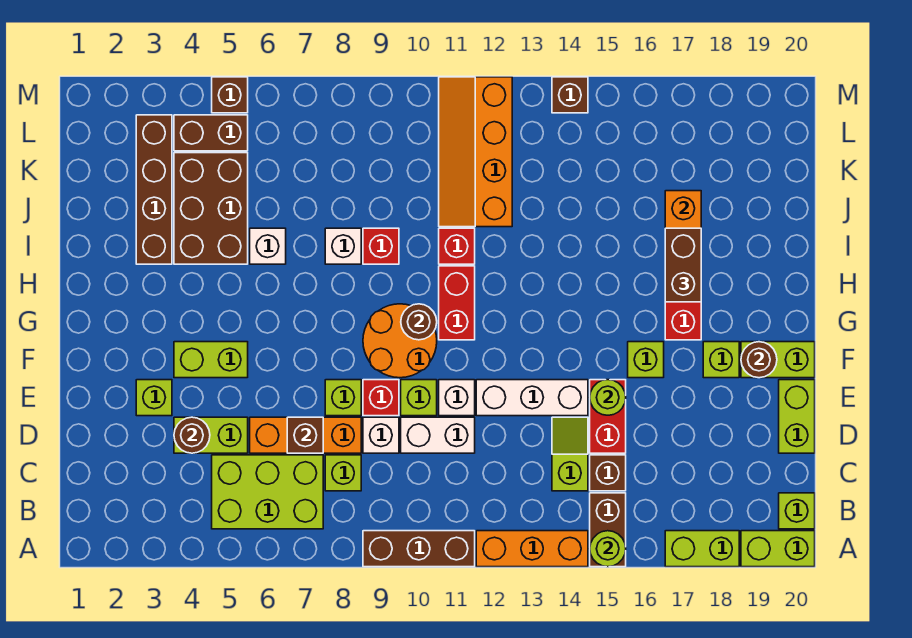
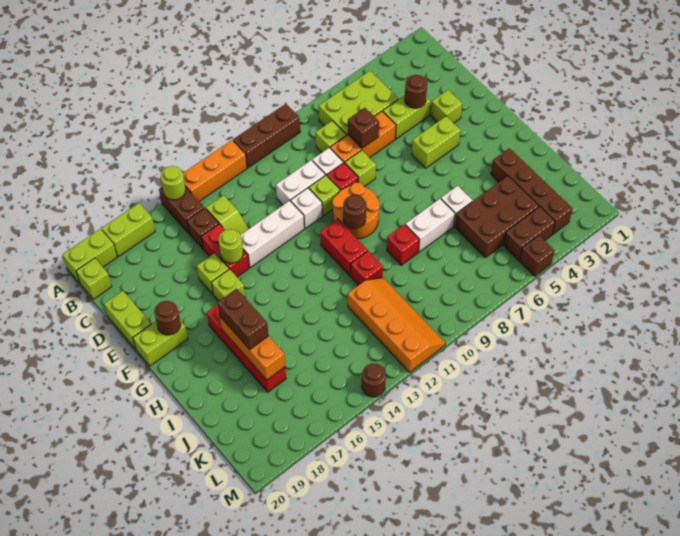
lime 1x1 brick [703,342,739,378] -> lime 1x1 brick moved to [197,253,229,294]
brown 2x3 brick [174,153,248,264] -> brown 2x3 brick turned to [455,176,539,258]
white 1x1 brick [325,228,361,264] -> white 1x2 brick [405,199,455,252]
brown 1x1 brick [552,77,588,113] -> brown 1x1 round brick [362,363,386,397]

